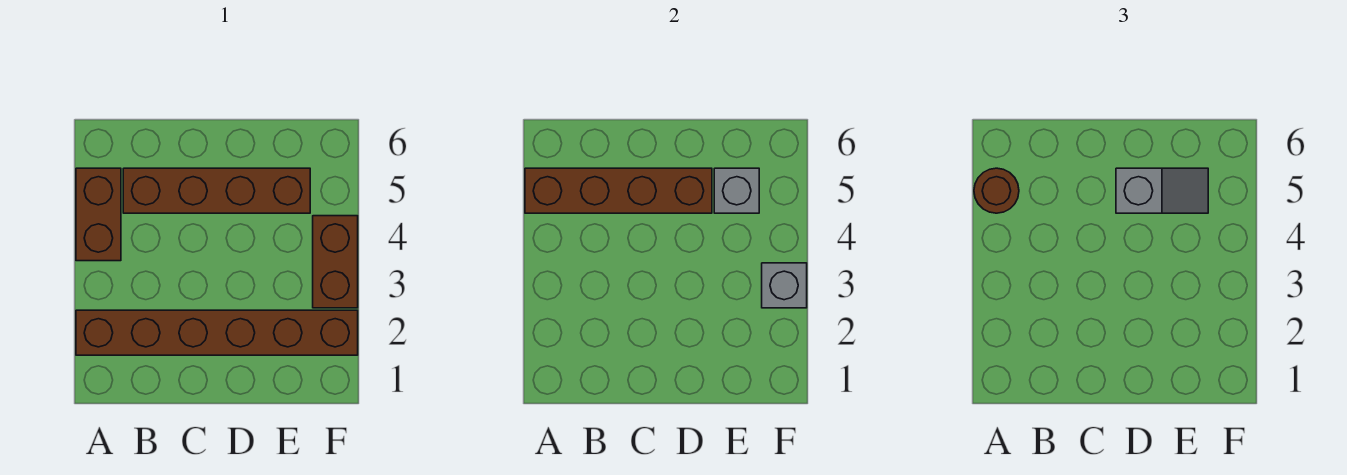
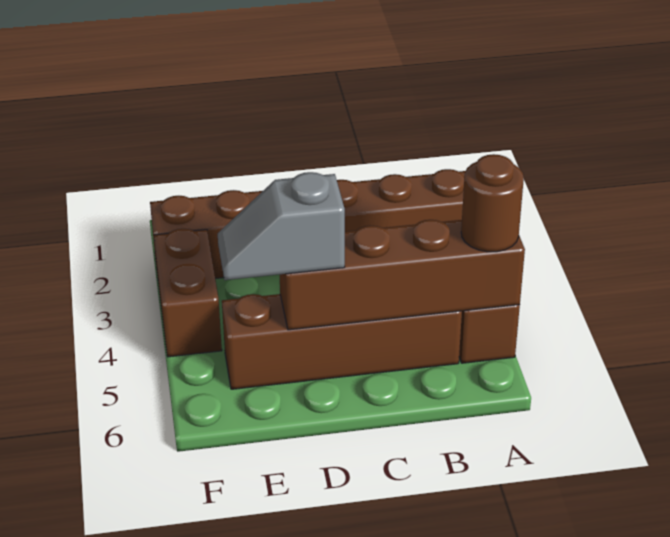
grey 1x1 brick [714,168,759,213] -> none
grey 1x1 brick [762,263,807,308] -> none

